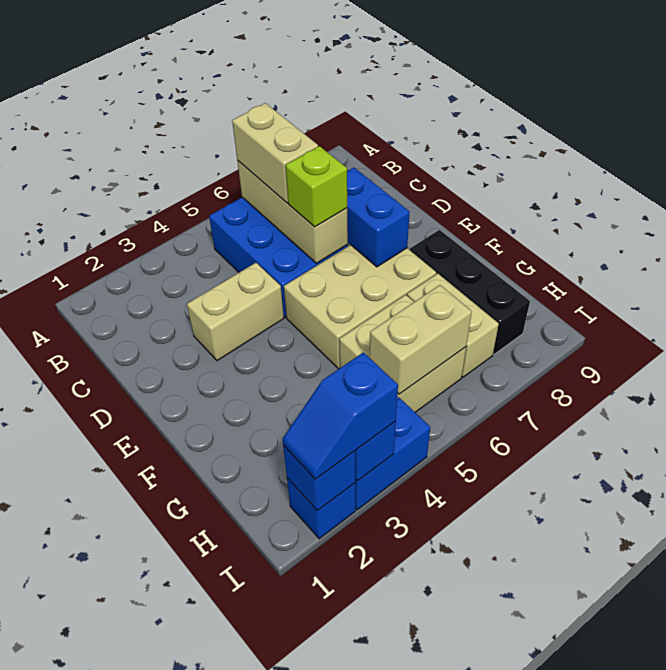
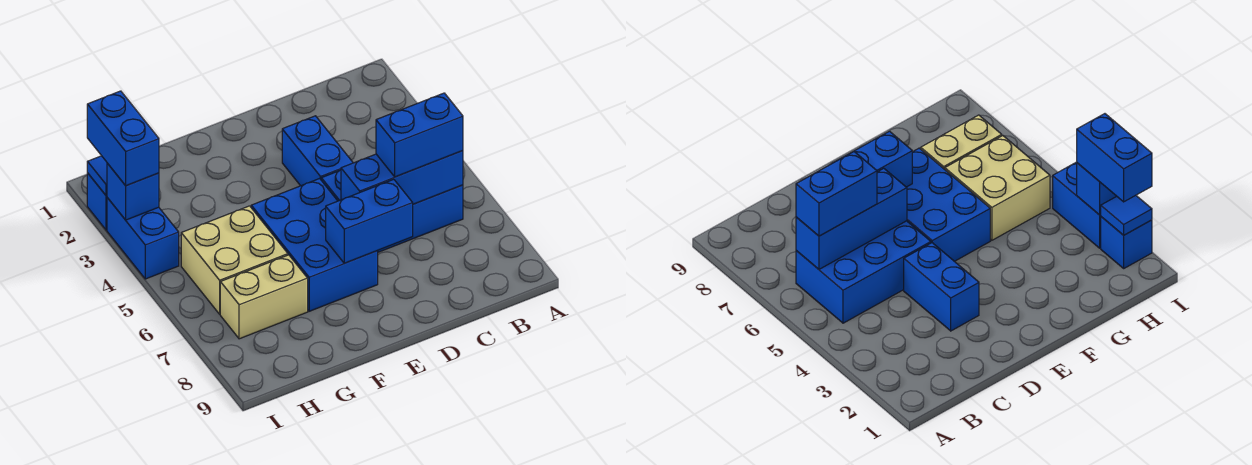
tan 1x3 brick [237,161,348,263] -> blue 1x3 brick [341,151,463,204]
tan 1x2 brick [232,103,318,203] -> blue 1x2 brick [376,93,463,177]
tan 1x2 brick [187,263,284,361] -> blue 1x2 brick [282,116,353,186]
lime 1x1 brick [286,146,347,227] -> none
tan 2x3 brick [284,245,436,369] -> blue 2x3 brick [251,179,378,311]
black 1x3 brick [410,230,530,354] -> none
tan 1x2 brick [370,285,472,394] -> none
blue 1x1 brick [283,446,355,511] -> blue 1x1 tile [87,156,107,196]
blue 1x2 slope [283,352,398,479] -> blue 1x2 brick [87,91,159,186]

